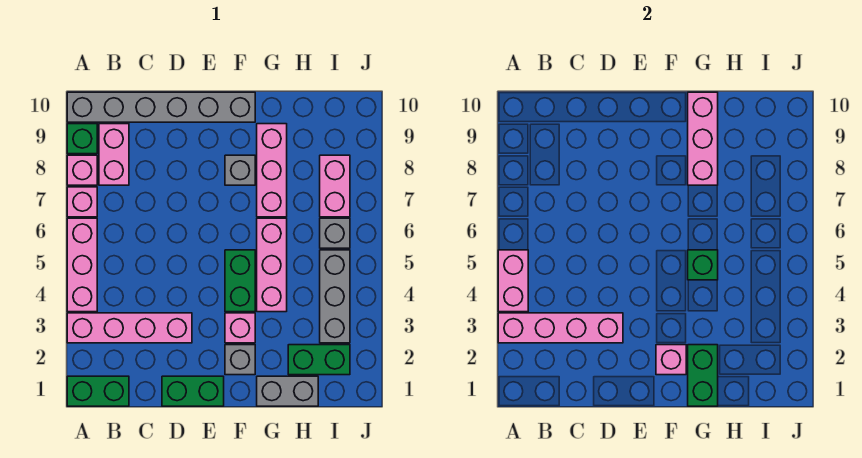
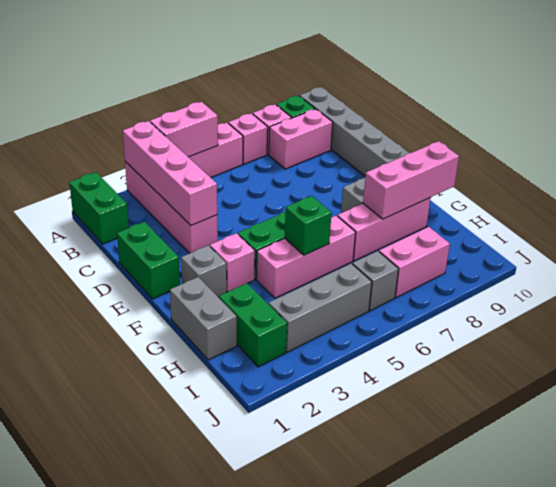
pink 1x1 brick [656,345,686,375] -> none
green 1x2 brick [688,345,718,406] -> none

